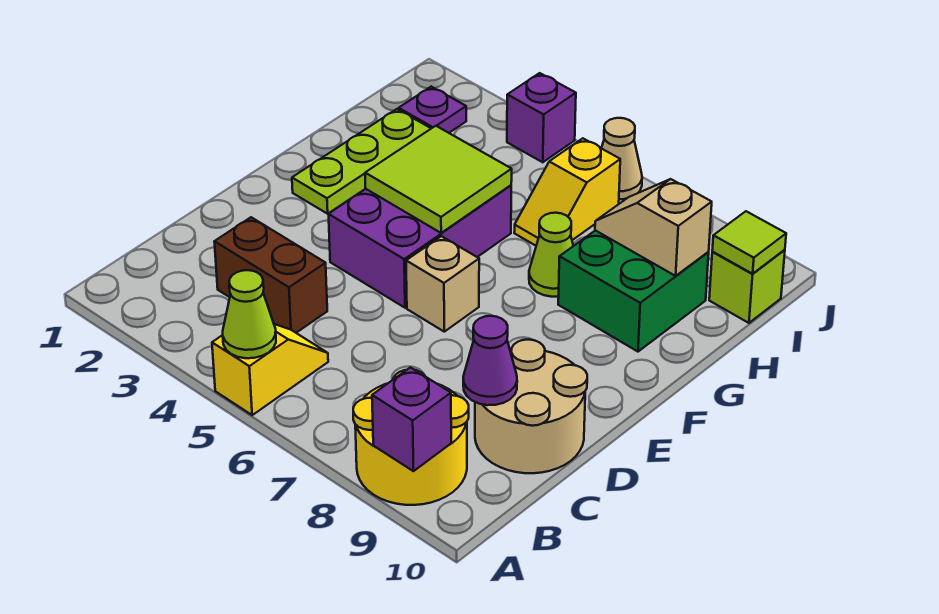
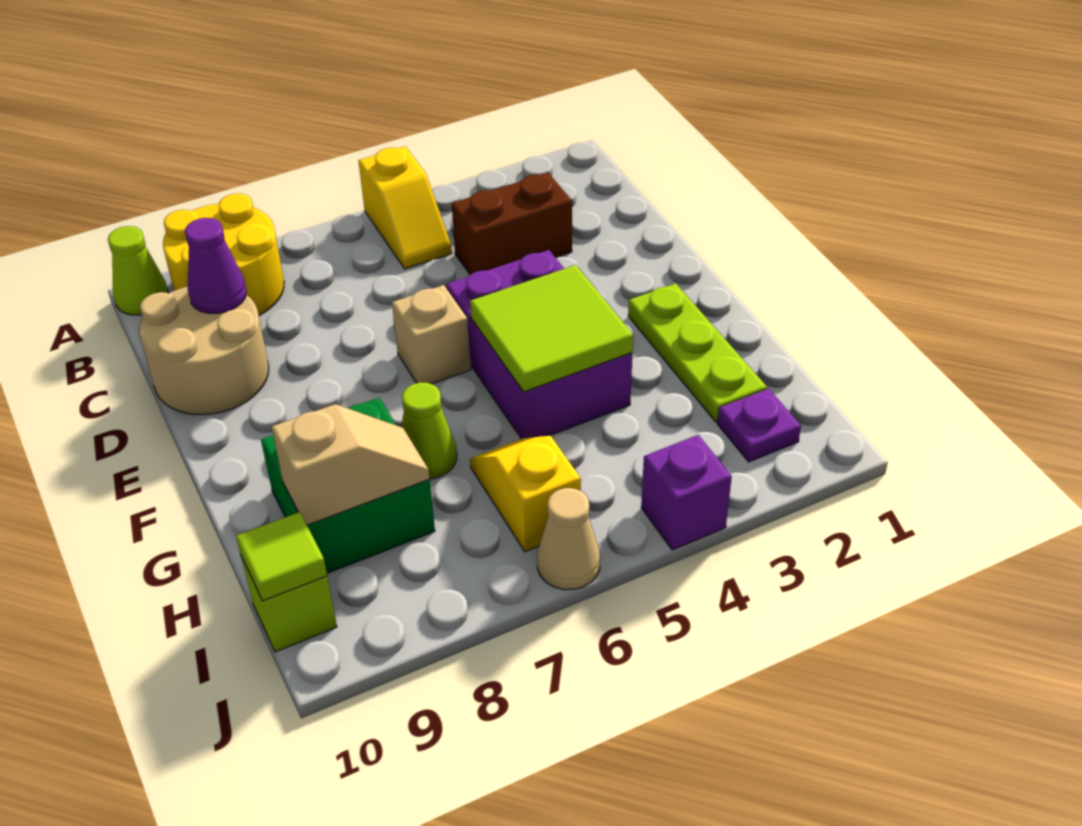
lime 1x1 cone [223,270,276,358] -> lime 1x1 cone moved to [108,226,168,315]
purple 1x1 brick [372,367,451,471] -> none

